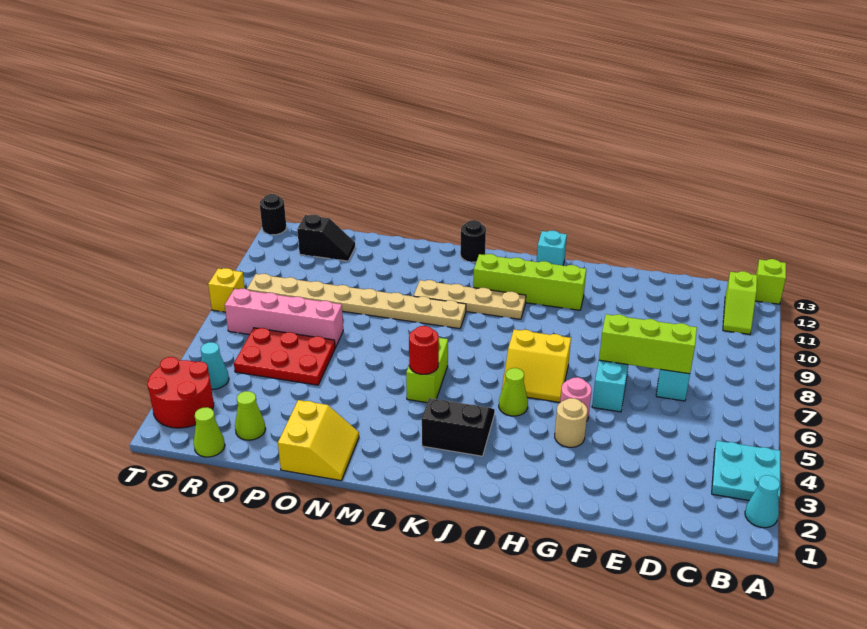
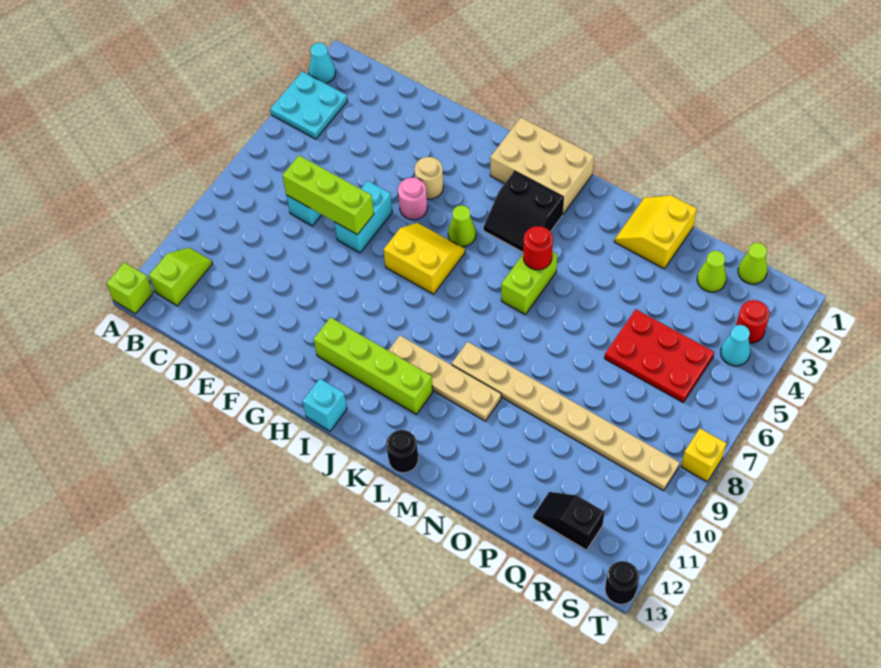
none -> tan 2x3 brick [490,118,594,215]
pink 1x4 brick [225,289,343,348] -> none
red 2x2 round brick [147,357,214,428] -> red 1x1 round brick [736,300,769,343]

